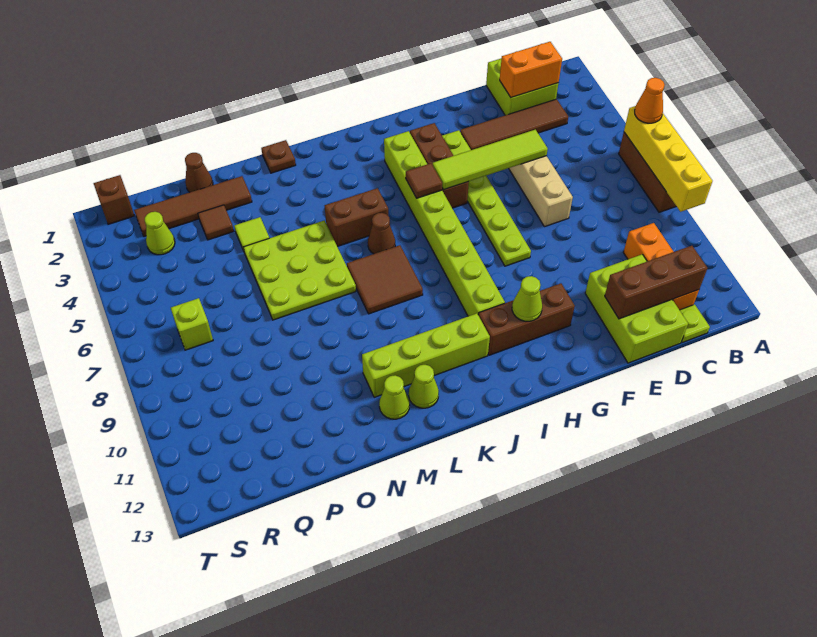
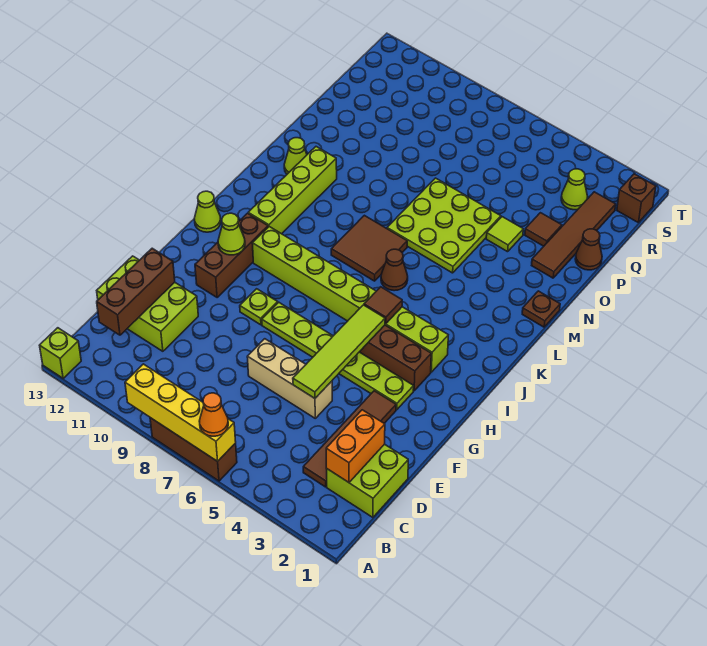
orange 1x3 brick [623,223,699,310] -> none
lime 1x1 plate [680,304,710,343] -> lime 1x1 plate moved to [240,289,278,325]
brown 1x2 brick [325,188,388,247] -> none
lime 1x1 cone [409,365,439,408] -> lime 1x1 cone moved to [194,191,221,232]
lime 1x1 brick [171,298,213,350] -> lime 1x1 brick moved to [39,328,81,378]

